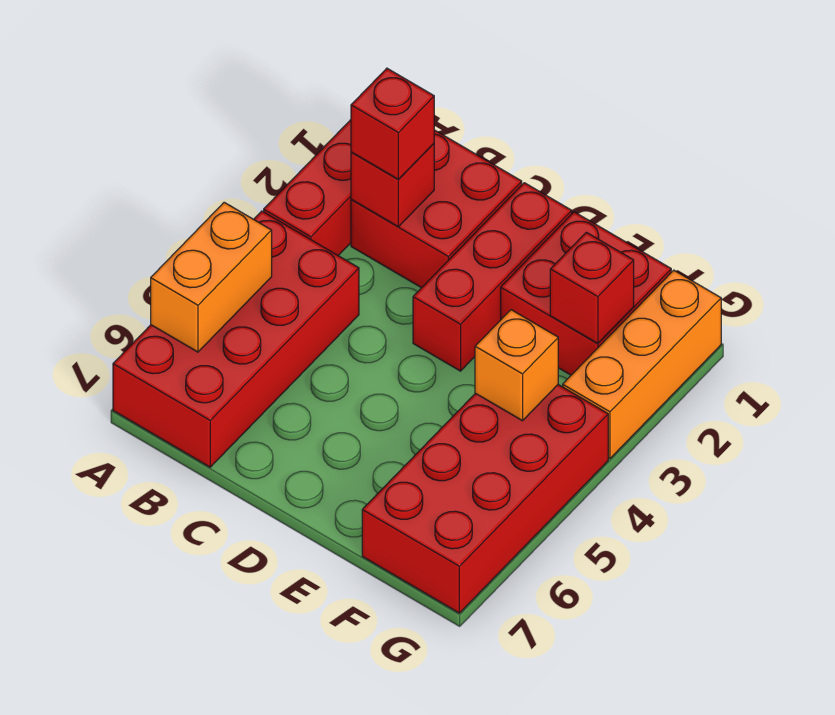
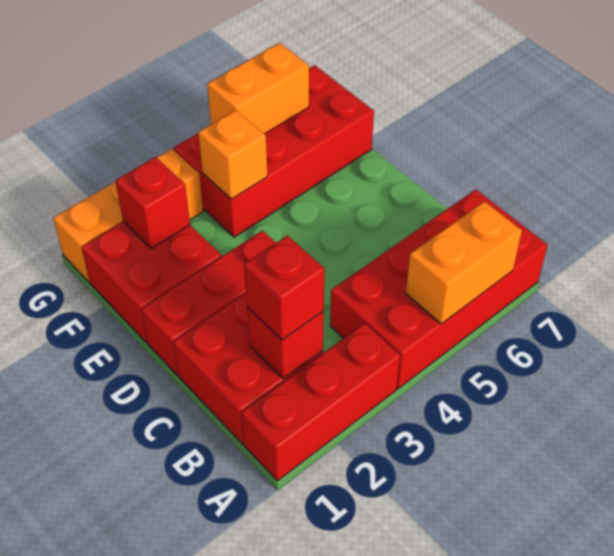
none -> orange 1x2 brick [207,43,309,134]

